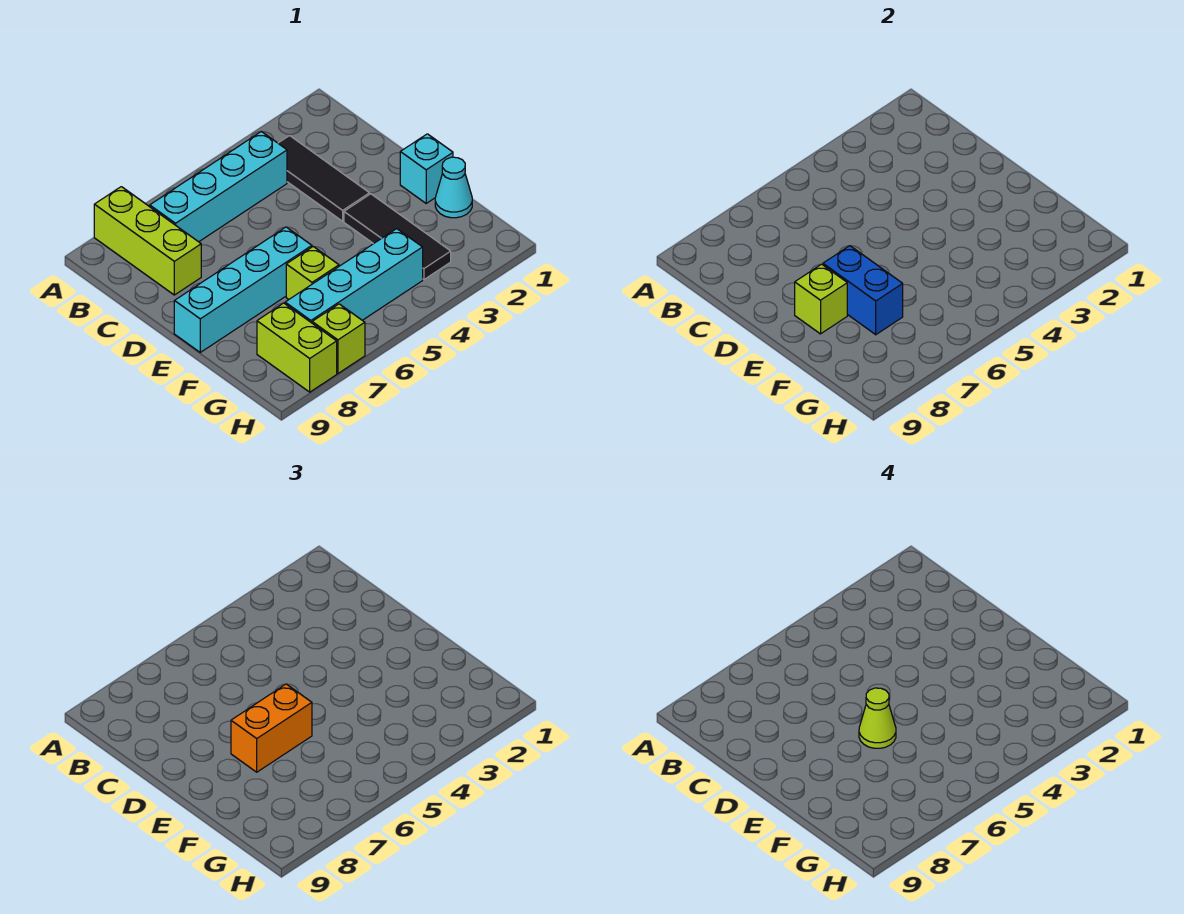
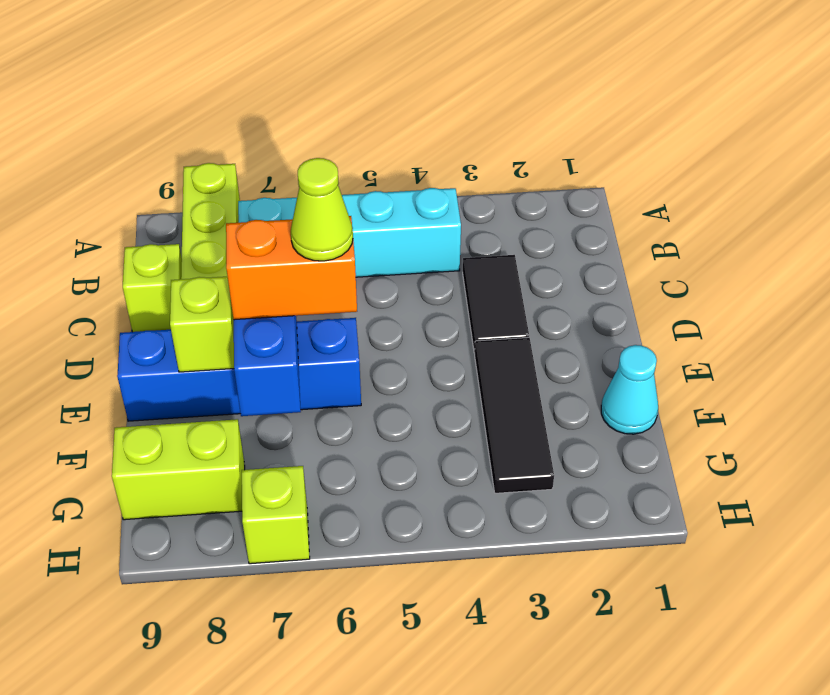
black 1x3 tile [278,136,370,221] -> black 1x2 tile [463,255,529,353]
cyan 1x1 brick [400,134,453,203] -> none
cyan 1x4 brick [174,227,312,352] -> blue 1x4 brick [117,318,361,421]
lime 1x1 brick [286,247,339,299] -> lime 1x1 brick moved to [123,244,182,332]
cyan 1x4 brick [285,229,423,323] -> none
lime 1x2 brick [257,303,337,392] -> lime 1x2 brick turned to [112,419,245,520]

